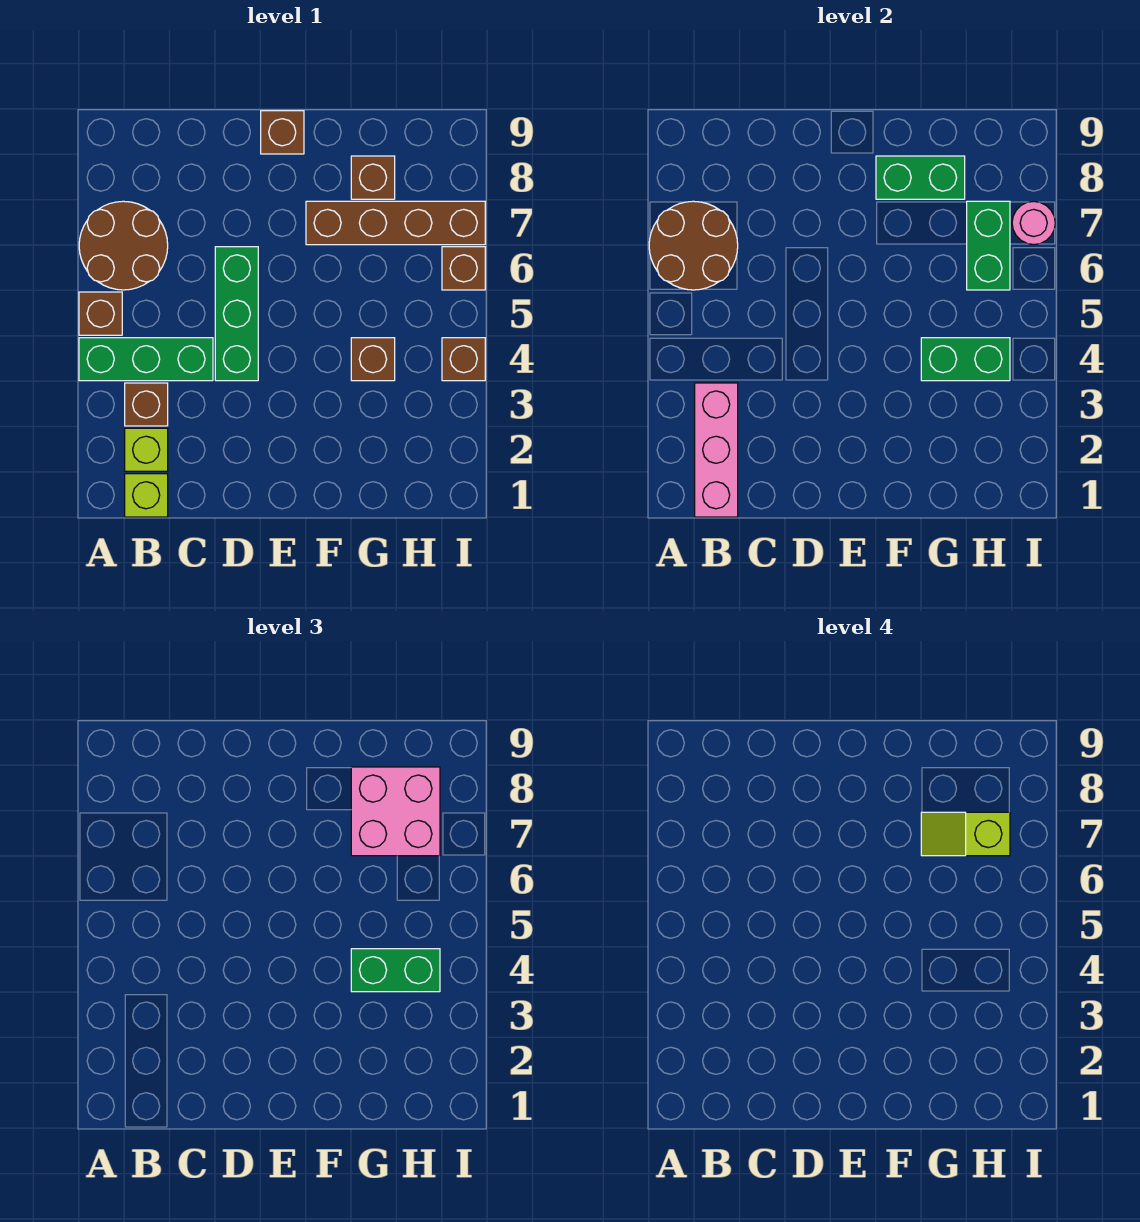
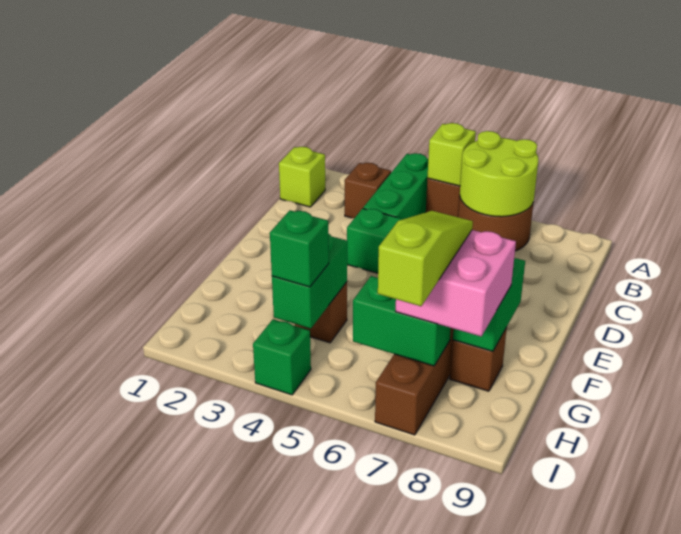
brown 2x2 round brick [649,201,738,290] -> lime 2x2 round brick [460,131,539,217]
pink 1x3 brick [695,383,738,517] -> none
lime 1x1 brick [125,428,168,471] -> lime 1x1 brick moved to [427,123,476,186]
brown 1x1 brick [261,111,304,154] -> none
green 1x2 brick [351,949,440,992] -> green 1x1 brick [270,210,329,287]
lime 1x2 slope [921,812,1010,856] -> lime 1x3 slope [378,211,473,306]
brown 1x1 brick [442,338,485,381] -> green 1x1 brick [253,319,311,395]
brown 1x1 brick [442,247,485,290] -> none
pink 1x1 round brick [1012,201,1055,245] -> none

